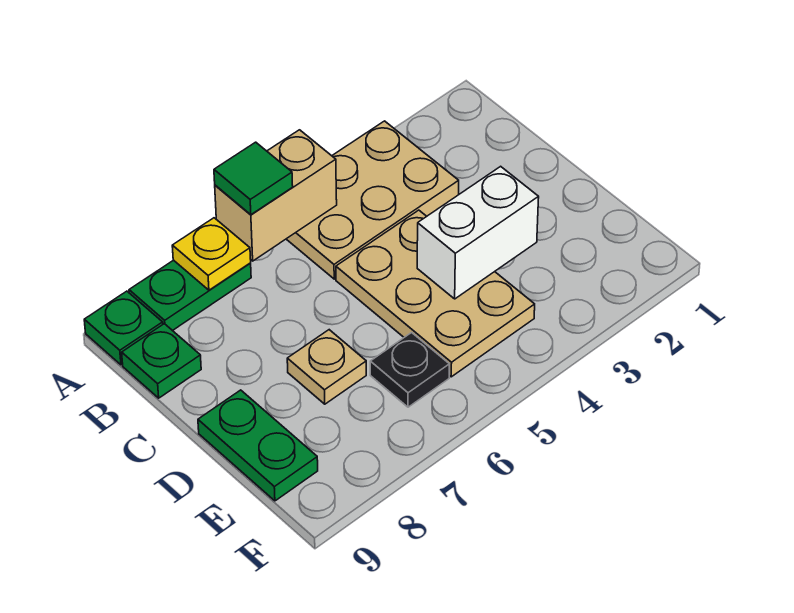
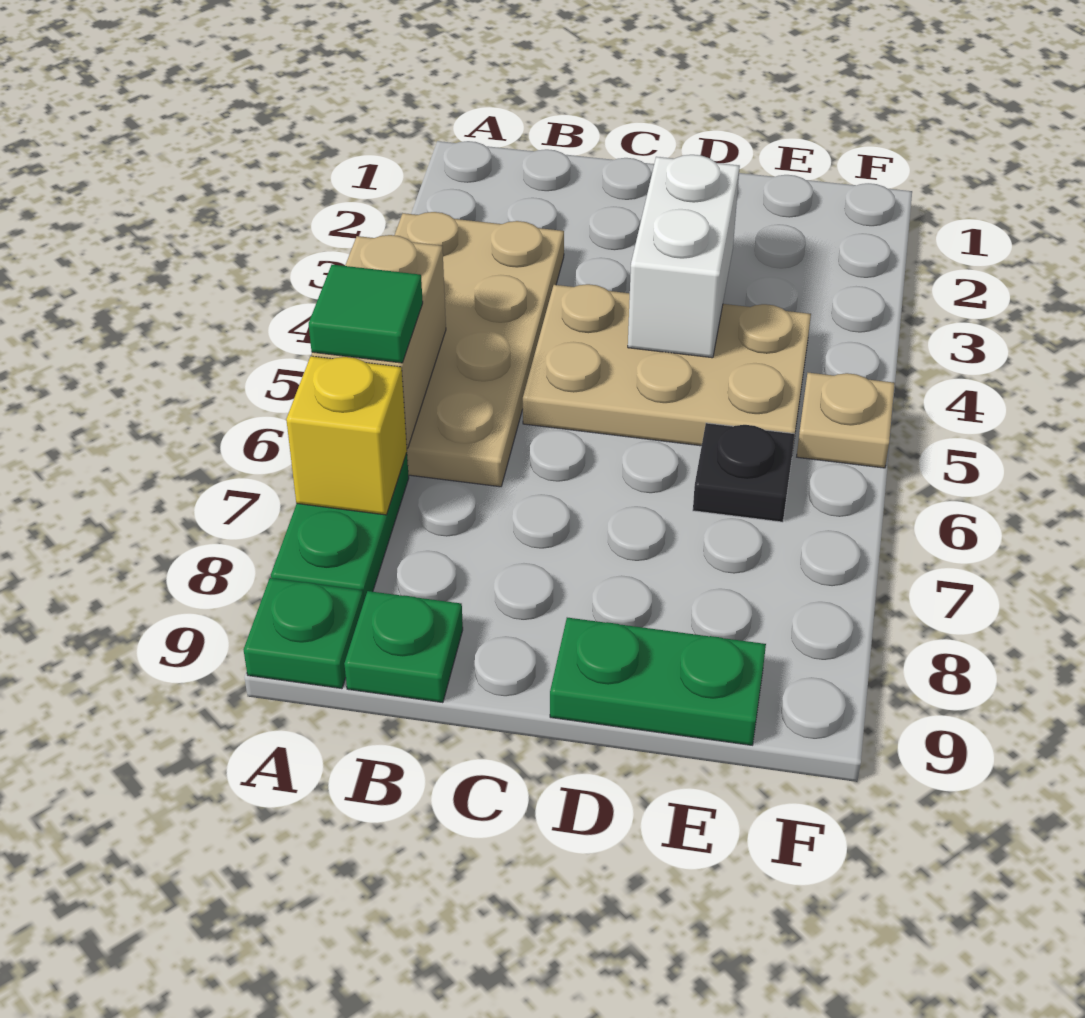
tan 2x3 plate [287,121,459,279] -> tan 2x4 plate [395,212,564,487]
yellow 1x1 plate [172,218,251,290] -> yellow 1x1 brick [286,356,407,515]
tan 1x1 plate [287,330,366,404] -> tan 1x1 plate moved to [797,373,895,468]

